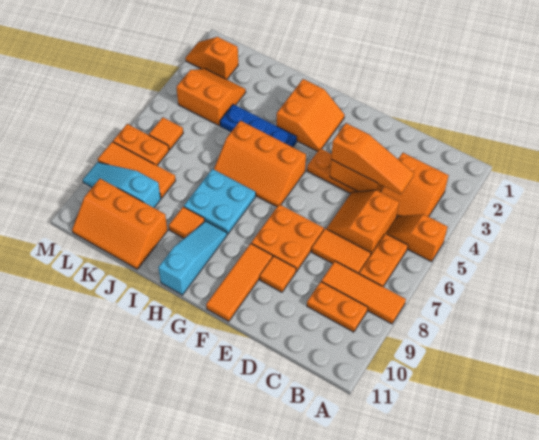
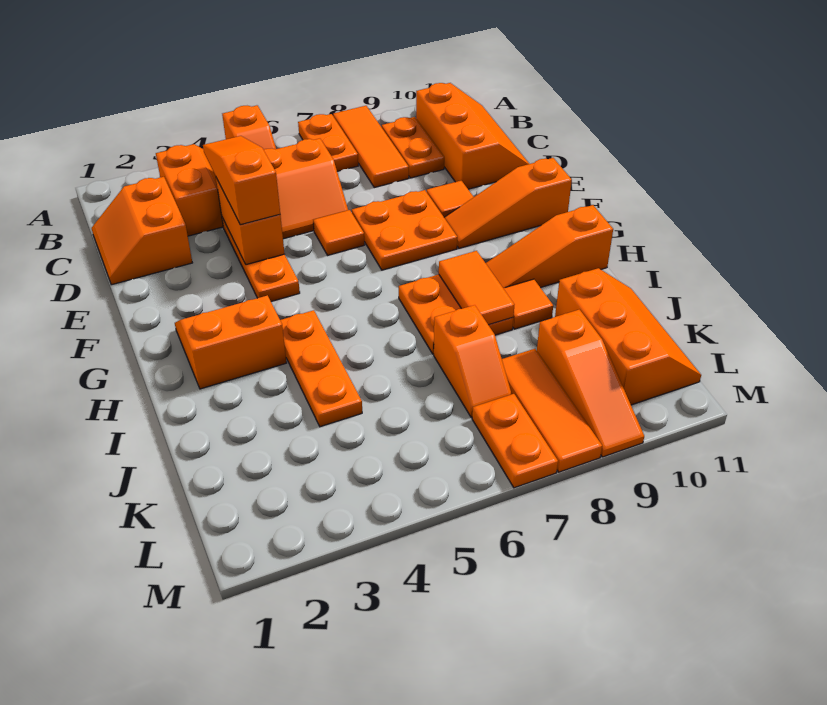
orange 1x2 plate [359,233,408,287] -> orange 1x2 plate turned to [298,114,358,171]
orange 1x2 tile [312,229,371,274] -> orange 1x2 tile moved to [439,251,514,325]
orange 1x3 tile [206,243,273,321] -> orange 1x3 slope [444,158,572,248]
orange 2x3 slope [214,121,306,207] -> orange 2x3 slope moved to [416,83,529,189]
blue 1x3 plate [220,104,297,147] -> orange 1x3 plate [280,310,362,427]
cyan 2x2 plate [184,169,256,234] -> orange 2x2 plate [399,274,513,354]
cyan 1x3 slope [158,221,227,295] -> orange 1x3 slope [486,205,613,288]
orange 2x2 slope [177,69,246,126] -> orange 2x2 slope moved to [92,177,192,285]
cyan 1x3 slope [83,162,161,208] -> orange 1x3 slope [537,310,644,457]
orange 1x2 slope [185,37,238,79] -> orange 1x2 slope moved to [434,305,512,418]
orange 1x1 tile [149,117,183,150] -> orange 1x1 tile moved to [313,210,364,255]

